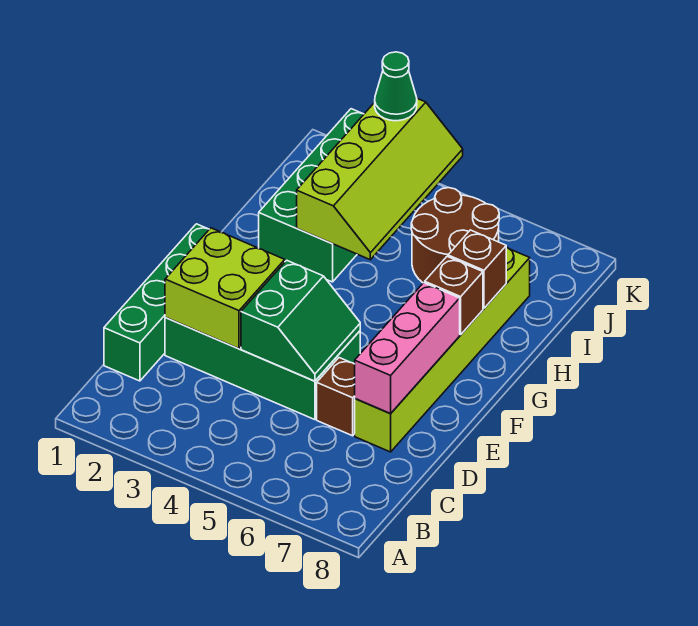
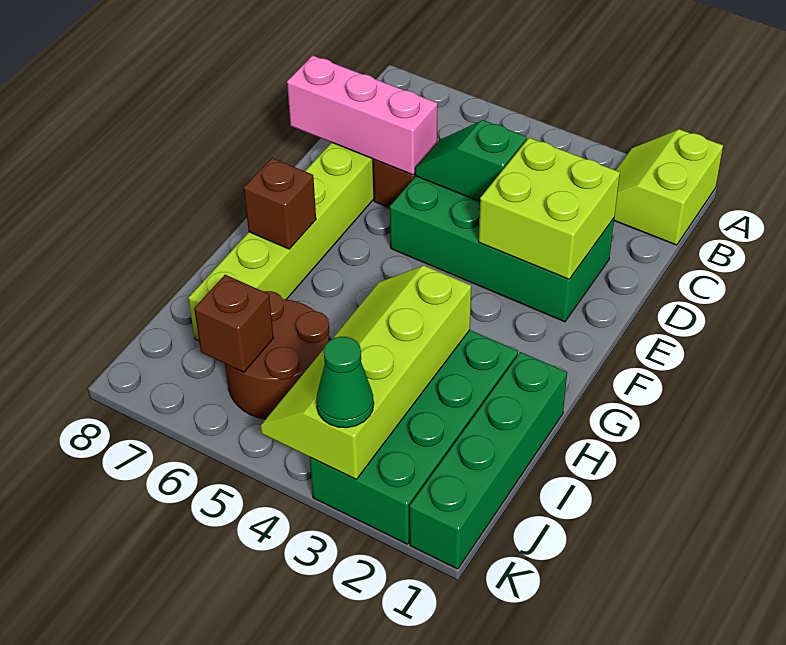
none -> lime 2x2 slope [614,129,723,245]
green 1x4 brick [104,224,209,381] -> green 1x4 brick moved to [410,352,567,569]
green 2x2 slope [241,260,360,381] -> green 1x2 slope [415,120,527,201]
pink 1x3 brick [355,283,460,413] -> pink 1x3 brick turned to [287,55,438,175]
brown 1x1 brick [448,230,506,308] -> brown 1x1 brick moved to [194,275,273,372]

